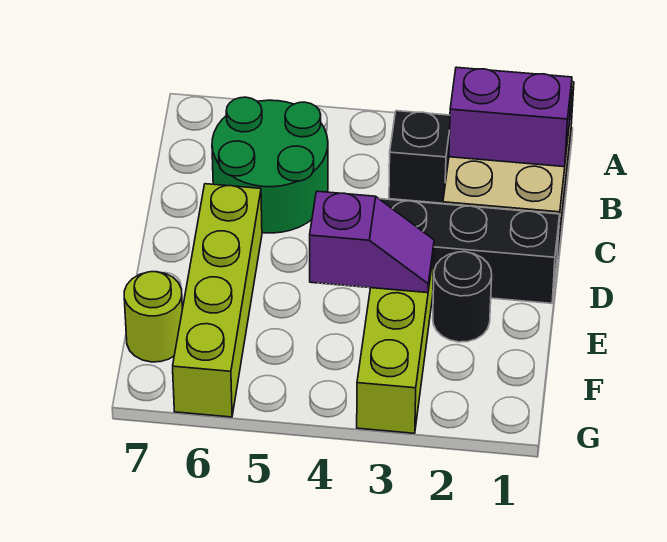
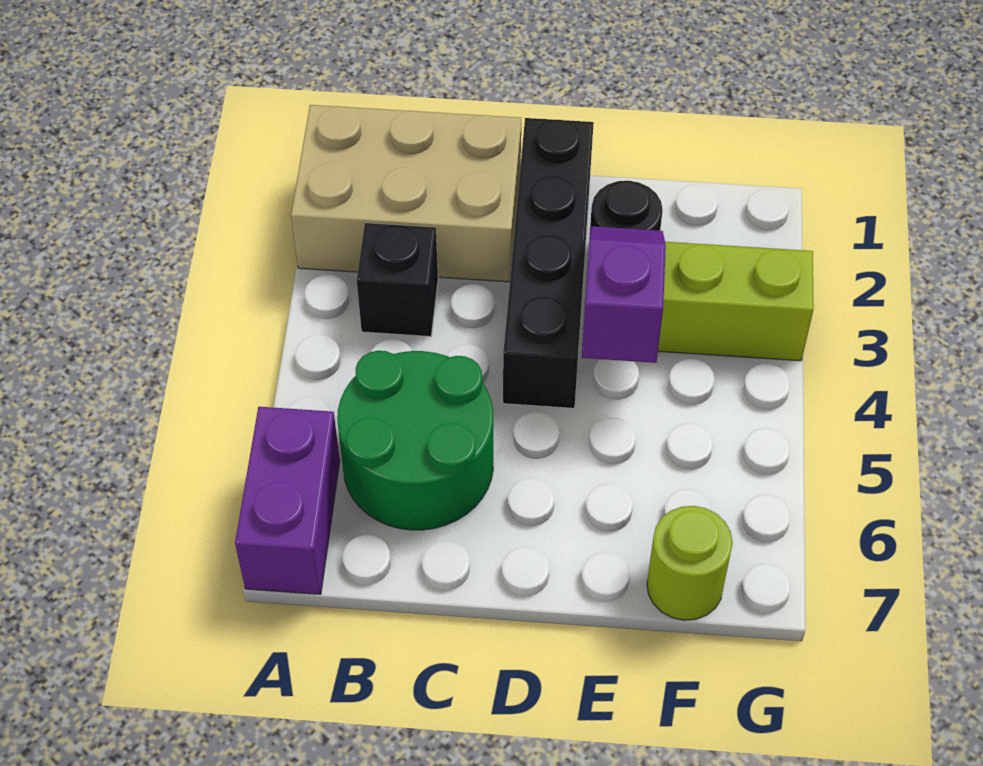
purple 1x2 brick [449,67,572,167] -> purple 1x2 brick moved to [235,407,340,594]
lime 1x4 brick [173,184,262,417] -> none

